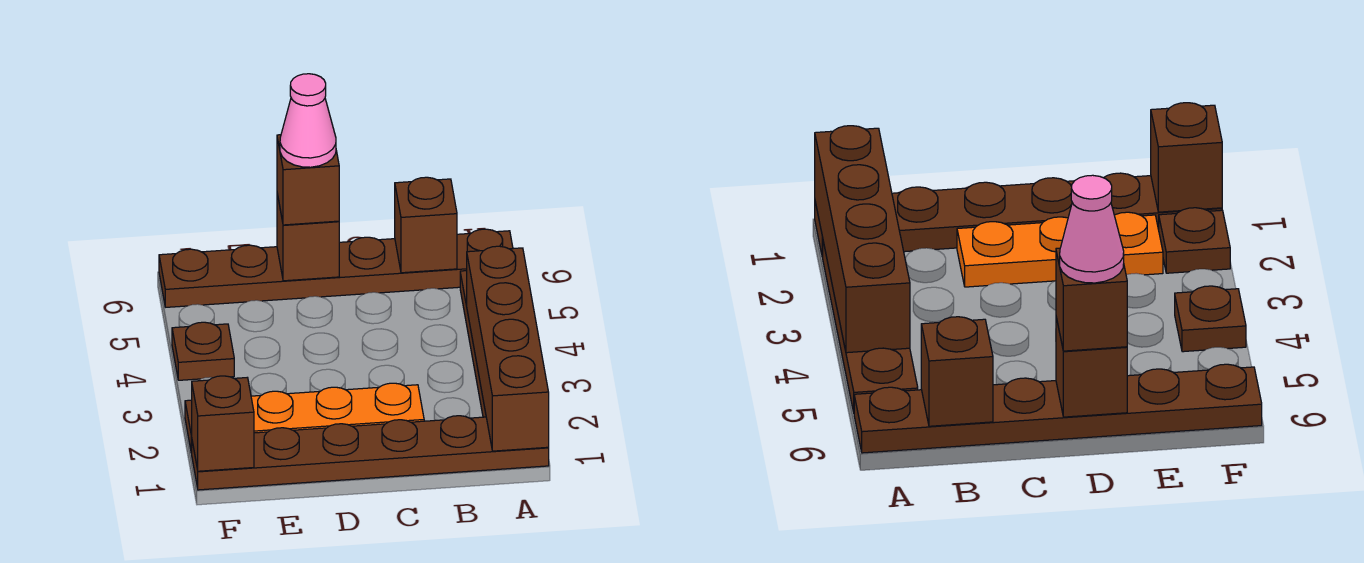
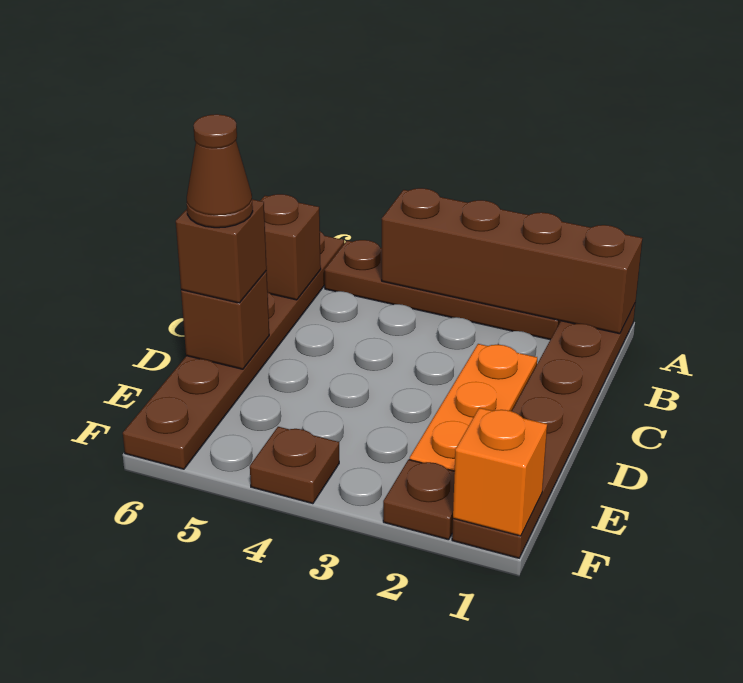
pink 1x1 cone [280,74,336,167] -> brown 1x1 cone [187,114,253,228]
brown 1x1 brick [191,376,254,471] -> orange 1x1 brick [453,408,547,536]

